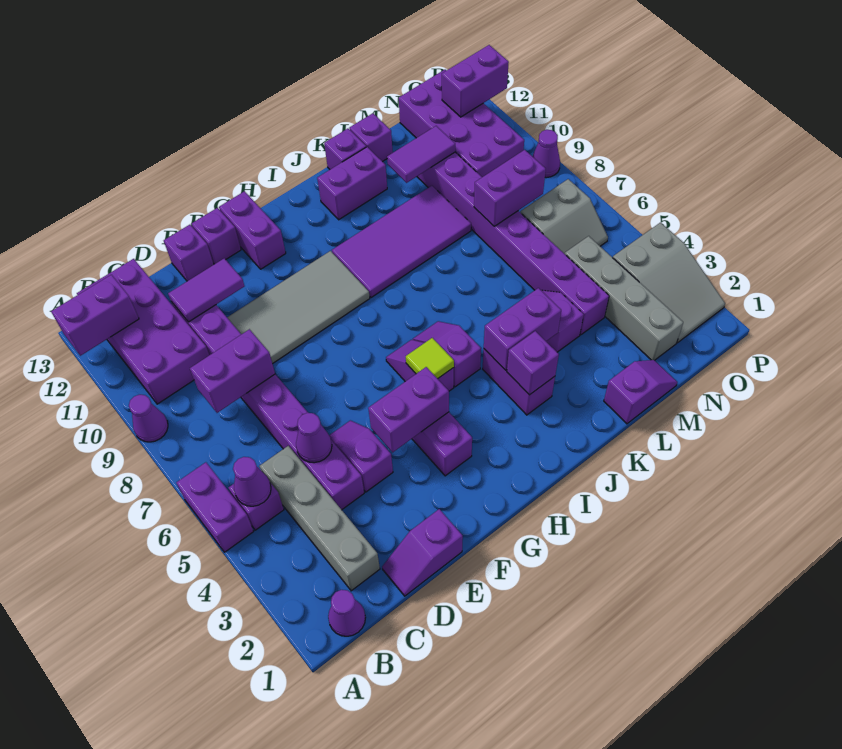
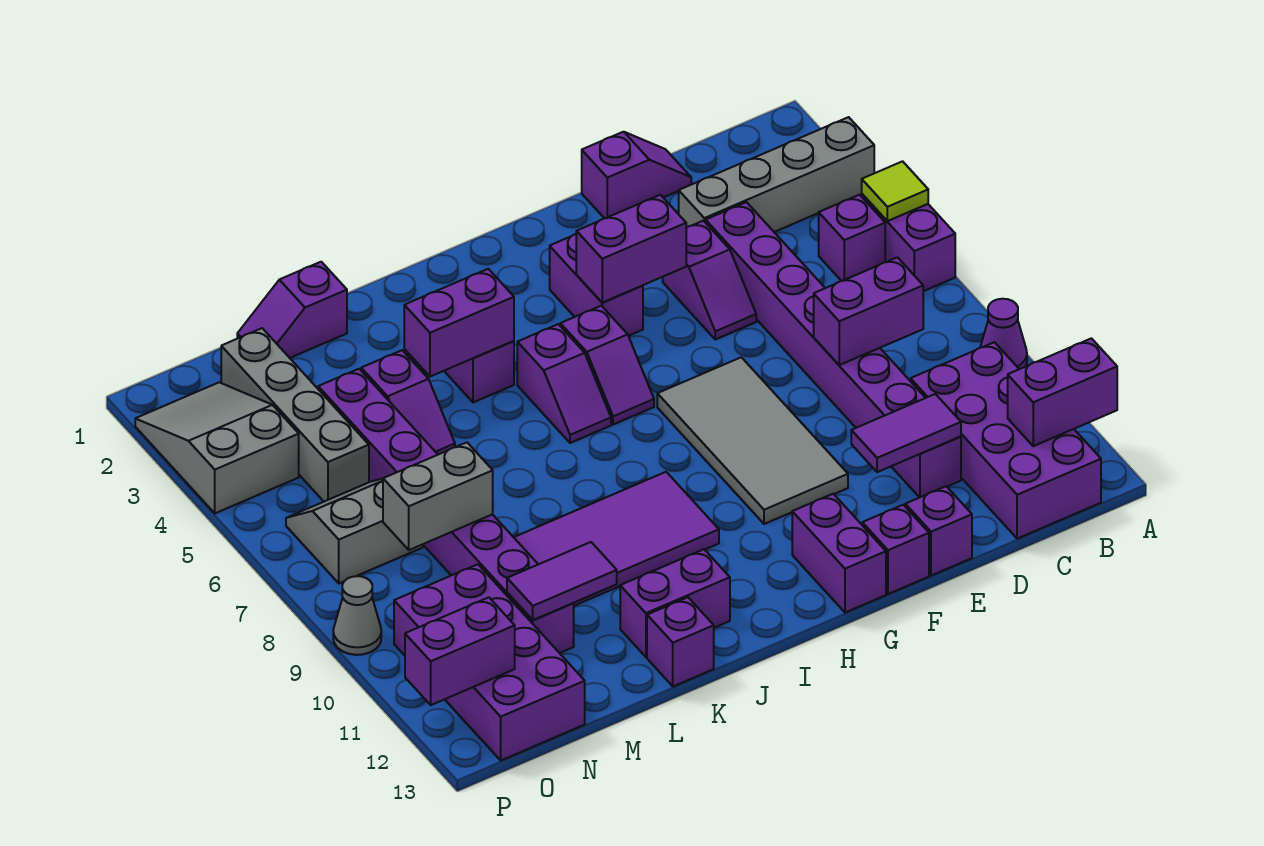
purple 1x1 cone [328,590,366,636] -> none
purple 1x1 cone [233,457,271,506] -> none
grey 1x4 brick [260,446,380,591] -> grey 1x4 brick turned to [679,117,874,232]
purple 1x1 cone [296,413,332,463] -> none
grey 2x4 tile [227,251,370,364] -> grey 2x4 tile turned to [657,357,848,524]
lime 1x1 tile [406,338,454,379] -> lime 1x1 tile moved to [862,161,928,221]
purple 1x1 brick [507,331,559,395] -> none
purple 1x1 brick [349,113,393,162] -> none
purple 1x2 brick [474,150,546,226] -> grey 1x2 brick [383,442,493,550]
purple 1x1 cone [532,130,560,178] -> grey 1x1 cone [333,576,381,655]

